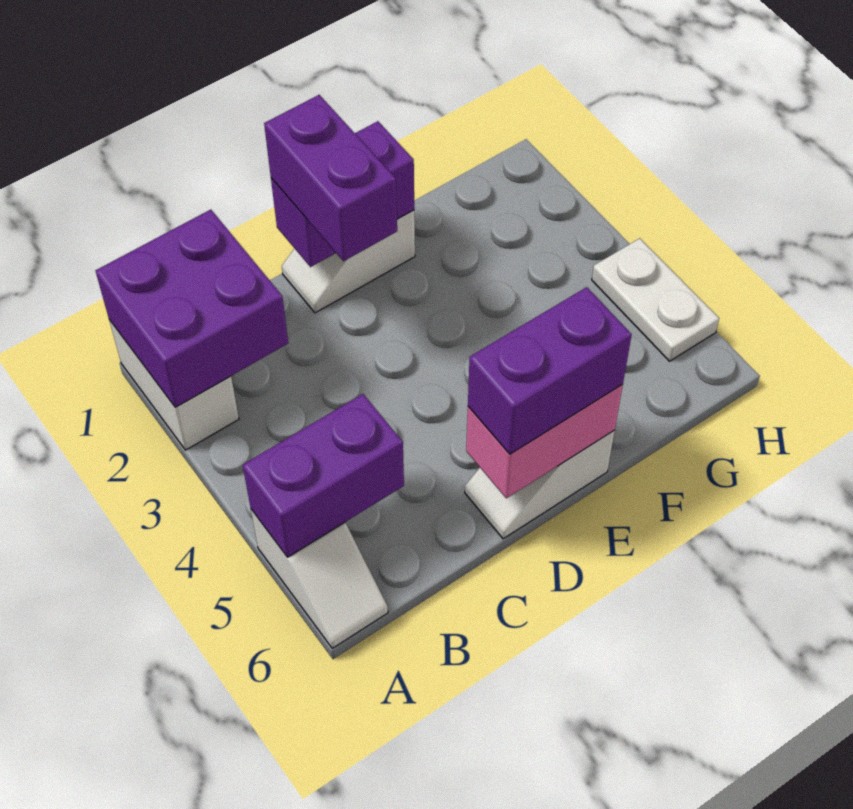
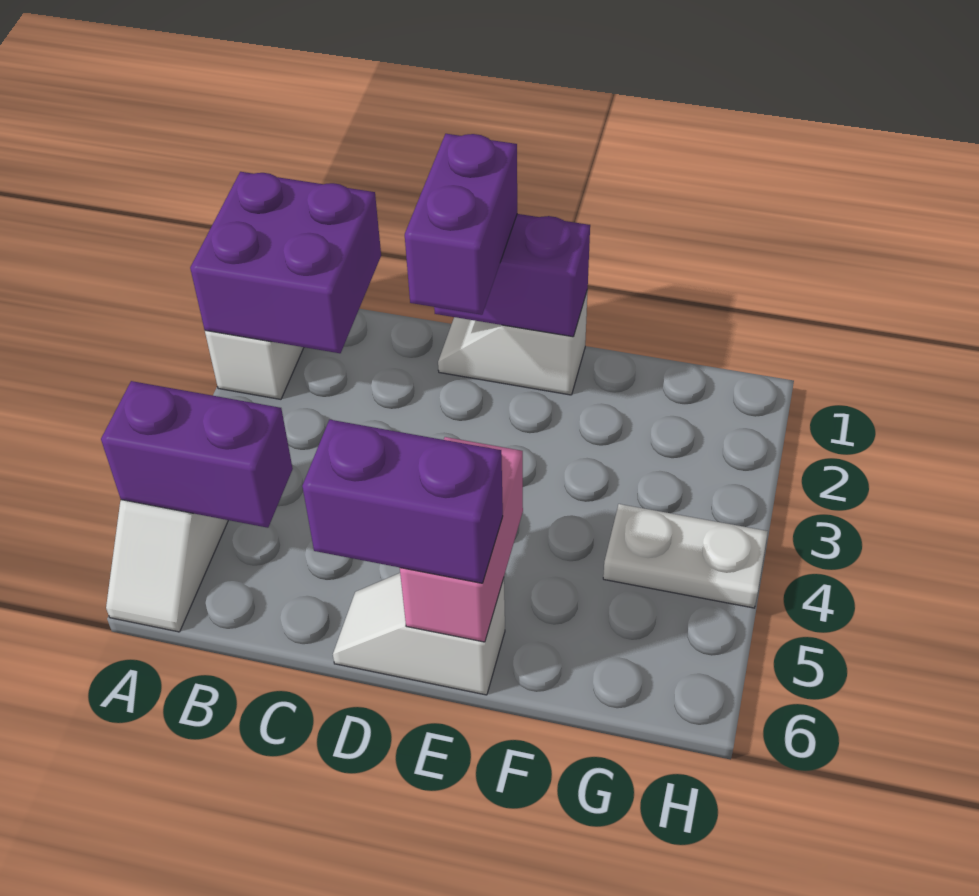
pink 1x2 brick [466,384,623,498] -> pink 1x2 brick turned to [400,437,523,642]
white 1x2 plate [592,238,719,361] -> white 1x2 plate turned to [603,504,768,608]

